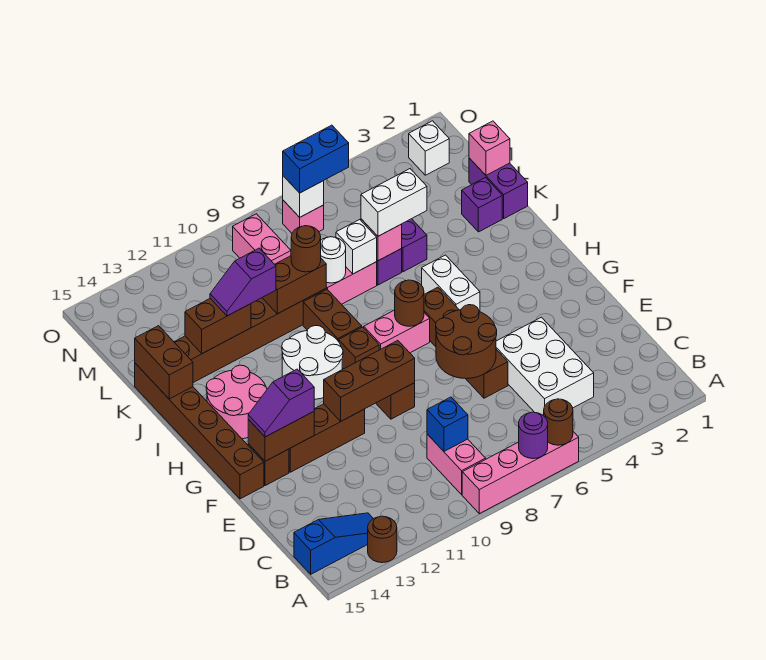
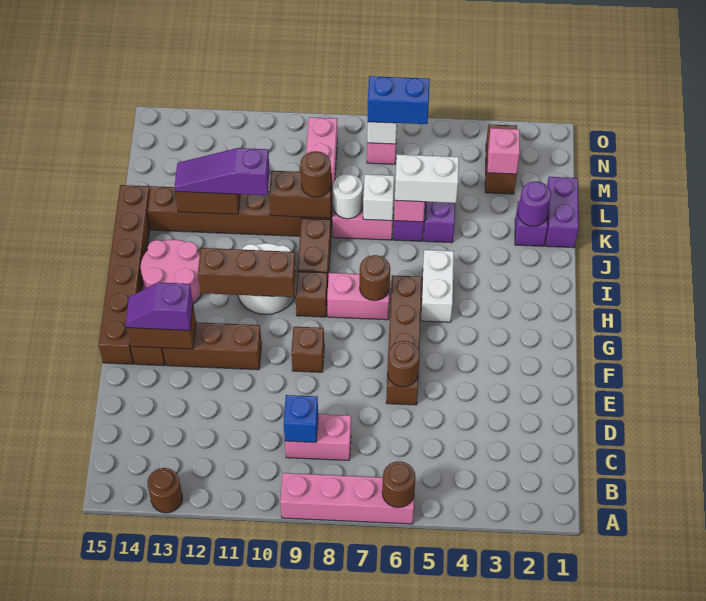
purple 1x1 round brick [519,412,548,459] -> purple 1x1 round brick moved to [518,181,551,226]
pink 1x2 brick [427,434,486,495] -> pink 1x2 brick turned to [285,414,351,460]
blue 1x3 slope [294,513,373,574] -> none
white 2x3 brick [496,317,594,416] -> none
brown 2x2 round brick [436,305,497,379] -> brown 1x1 round brick [387,341,420,387]
brown 1x3 brick [324,341,415,421] -> brown 1x3 brick moved to [198,248,296,297]
brown 1x2 brick [135,326,193,399] -> brown 1x2 brick moved to [485,124,517,194]
purple 1x2 slope [210,248,276,316] -> purple 1x3 slope [174,148,270,195]
pink 1x1 brick [469,121,510,175] -> pink 1x1 brick moved to [488,128,520,174]
white 1x1 brick [409,121,449,175] -> none

